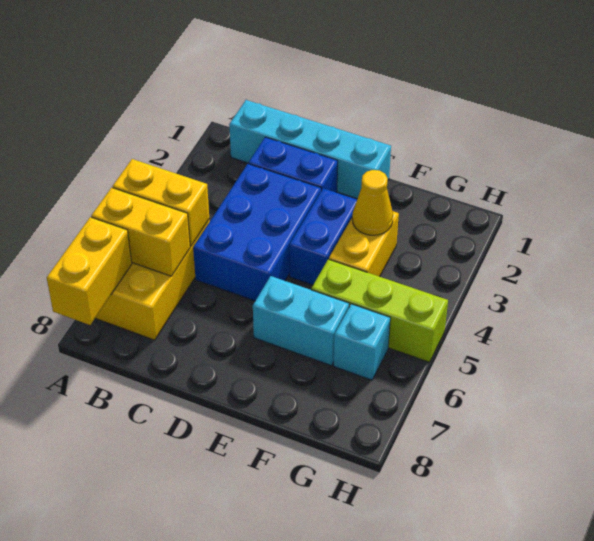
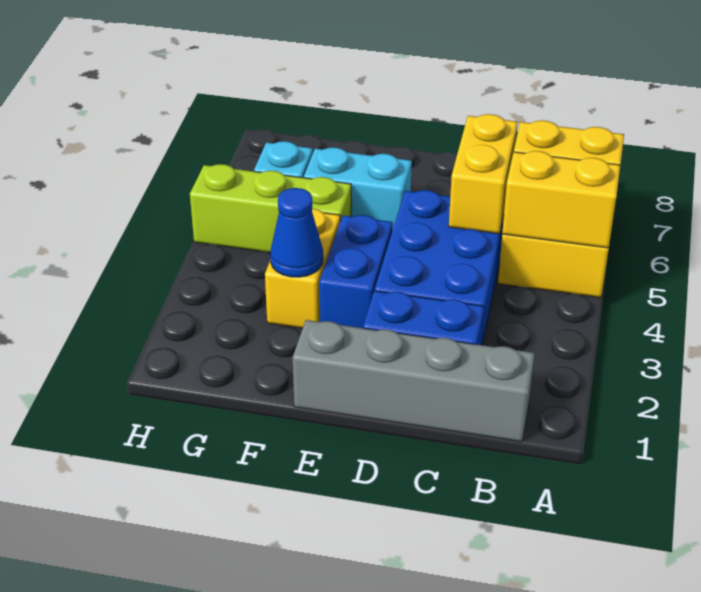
yellow 1x2 brick [47,217,132,325] -> yellow 1x2 brick moved to [449,114,518,234]
cyan 1x4 brick [229,100,391,199] -> grey 1x4 brick [293,320,535,442]
yellow 1x1 cone [352,170,393,235] -> blue 1x1 cone [270,188,323,277]

